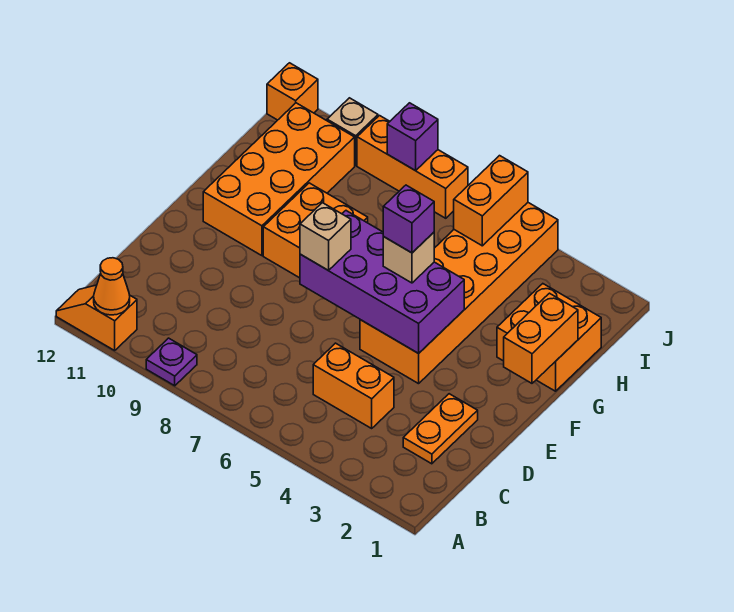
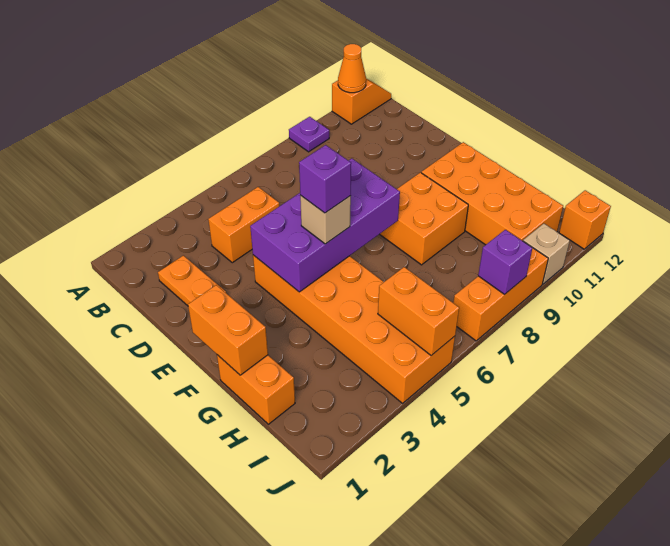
tan 1x1 brick [300,203,351,270] -> none
orange 2x2 brick [497,284,601,391] -> orange 1x2 brick [217,355,295,424]

